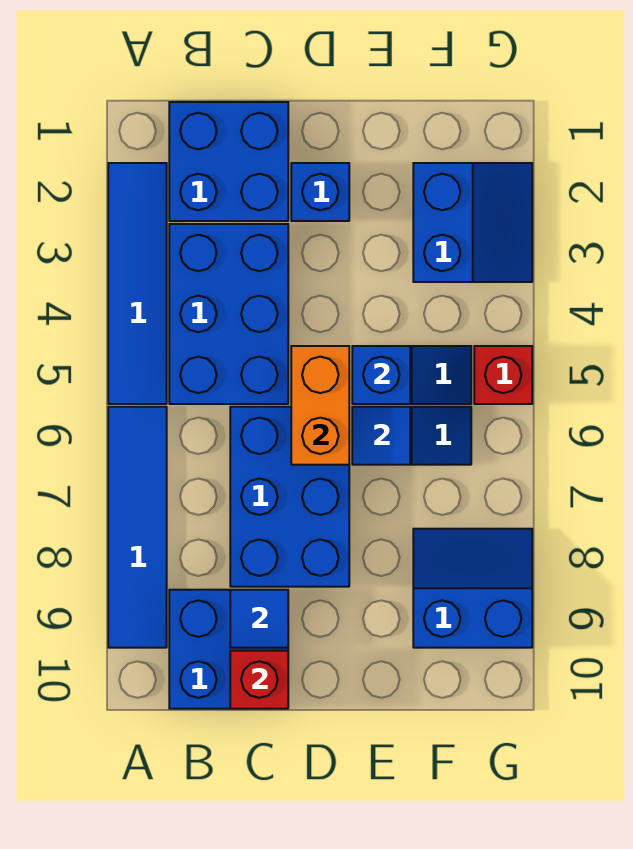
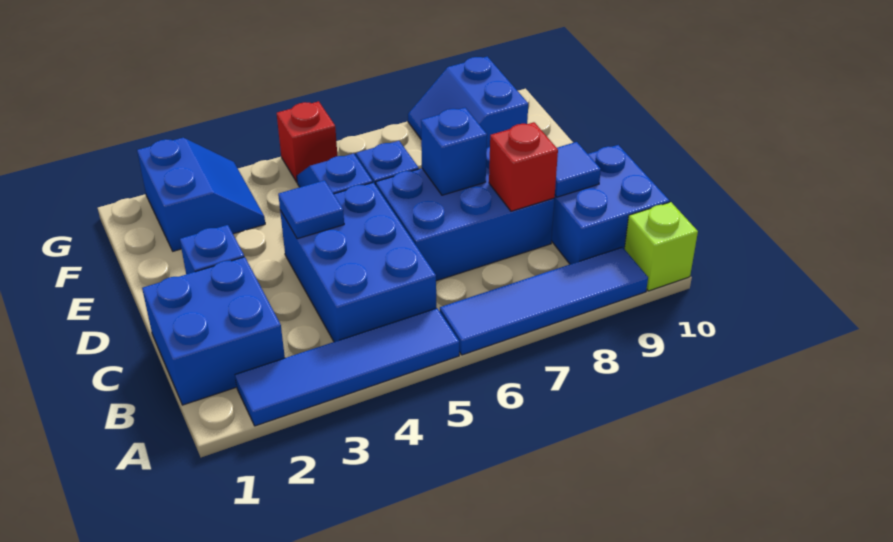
none -> lime 1x1 brick [625,202,698,291]
blue 2x3 brick [169,224,288,404] -> blue 2x3 brick turned to [280,183,436,342]
red 1x1 brick [230,651,288,709] -> red 1x1 brick moved to [489,122,558,211]
orange 1x2 brick [291,346,349,465] -> none
blue 1x1 brick [352,346,410,404] -> blue 1x1 brick moved to [421,108,487,195]
blue 1x1 tile [352,407,410,465] -> blue 1x1 tile moved to [278,180,344,239]
blue 2x2 slope [413,163,532,282] -> blue 2x2 slope turned to [137,138,265,251]

